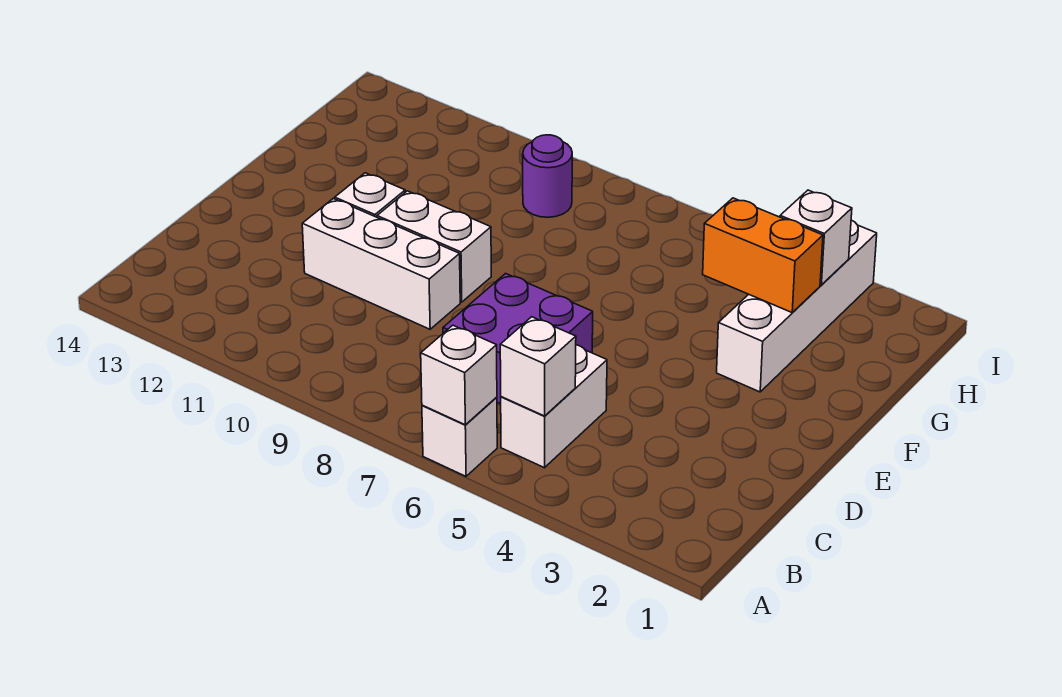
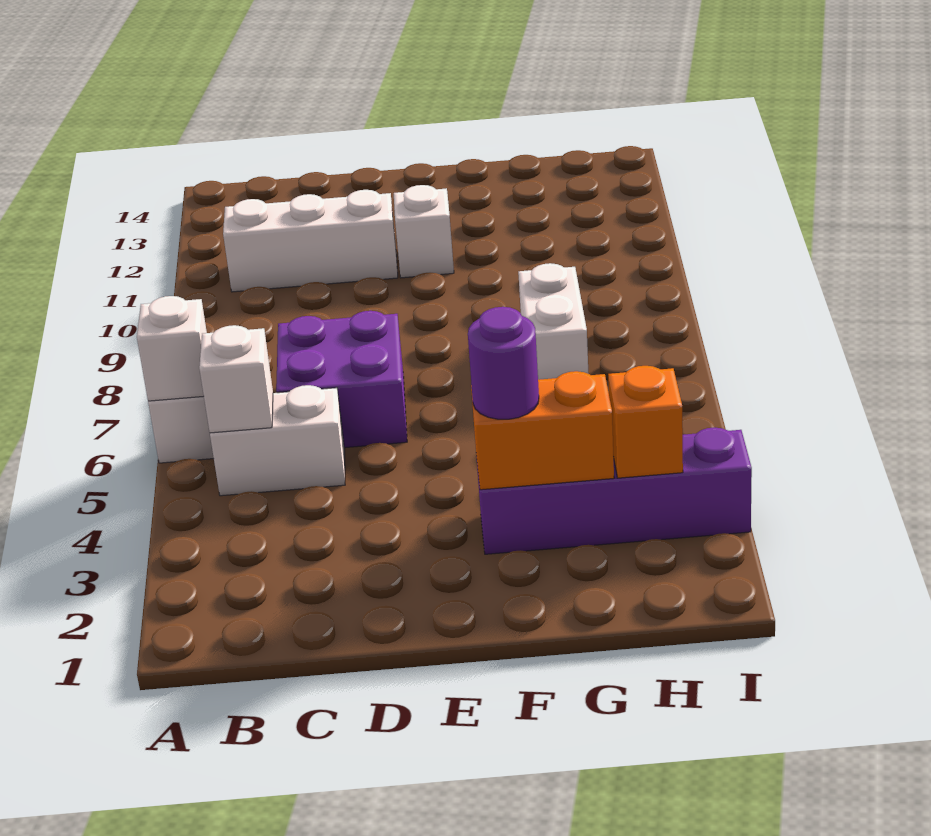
white 1x3 brick [302,199,460,329] -> white 1x3 brick turned to [223,190,398,292]
white 1x2 brick [377,191,491,302] -> white 1x2 brick moved to [518,263,589,380]
white 1x4 brick [717,220,877,392] -> purple 1x4 brick [476,427,752,554]
orange 1x2 brick [703,198,823,313] -> orange 1x2 brick turned to [471,371,614,490]
white 1x1 brick [780,190,852,285] -> orange 1x1 brick [608,366,683,478]
purple 1x1 round brick [523,135,572,217] -> purple 1x1 round brick moved to [468,307,539,419]

